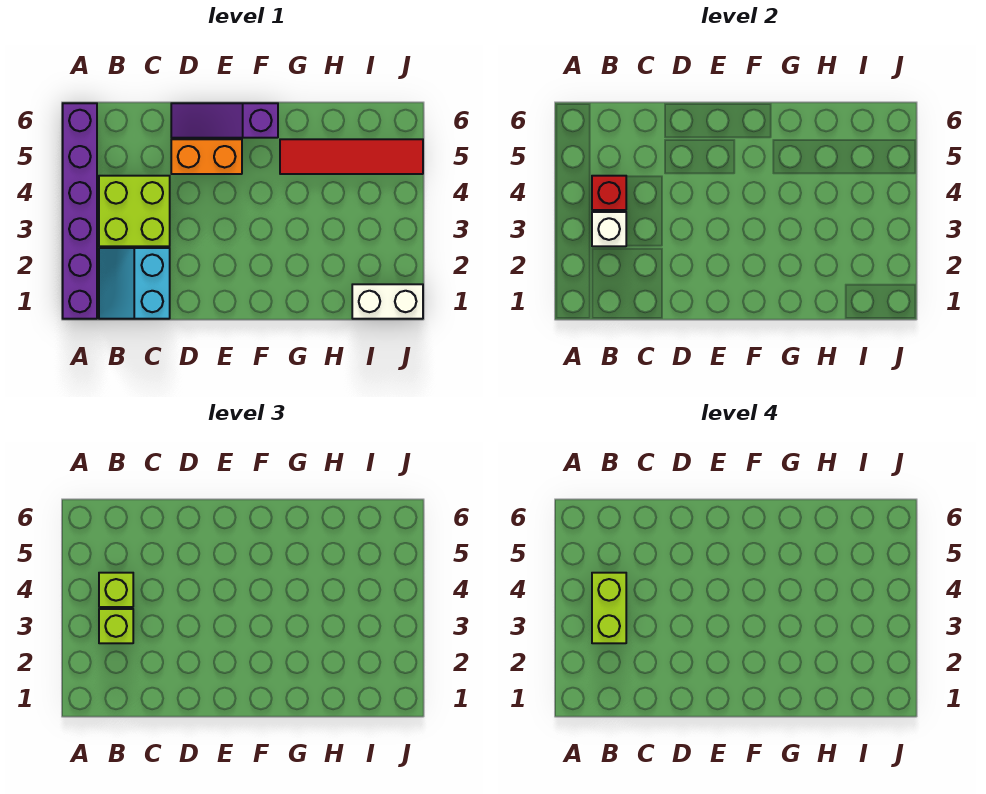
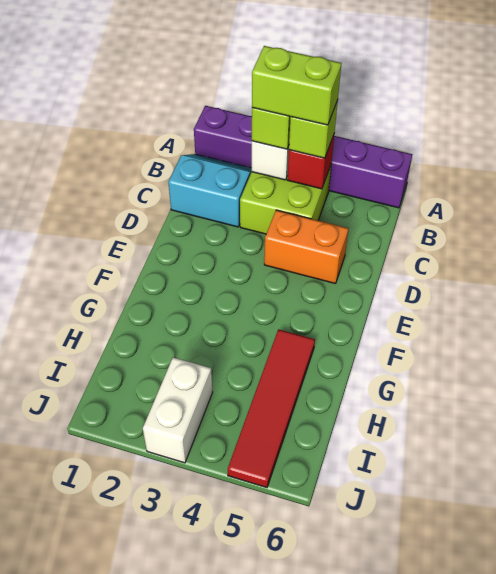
orange 1x2 brick [171,139,242,174] -> orange 1x2 brick turned to [264,210,349,284]
purple 1x3 slope [171,103,278,138] -> none
white 1x2 brick [352,284,423,319] -> white 1x2 brick moved to [143,357,213,463]

